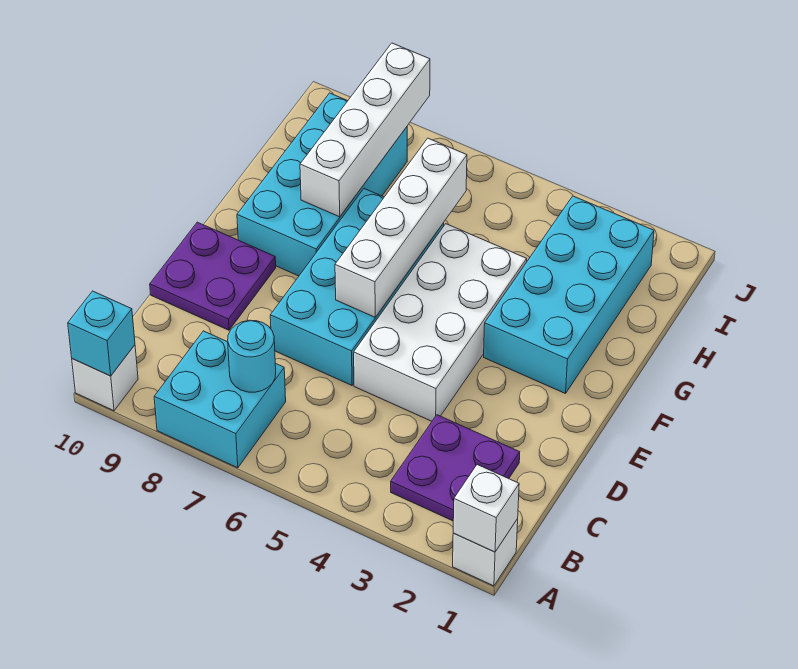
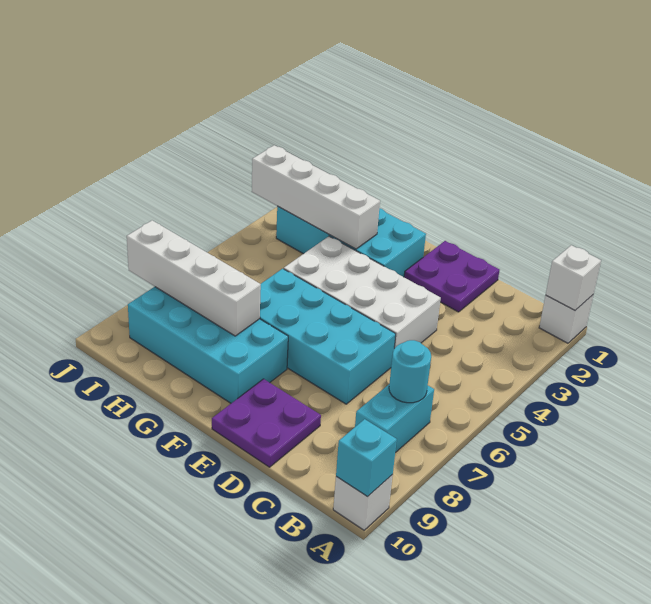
cyan 2x2 brick [154,331,286,468] -> cyan 1x2 brick [355,385,434,453]
purple 2x2 plate [391,415,520,521] -> purple 2x2 plate moved to [404,241,500,312]
white 1x4 brick [335,138,467,317] -> white 1x4 brick moved to [252,145,380,249]

